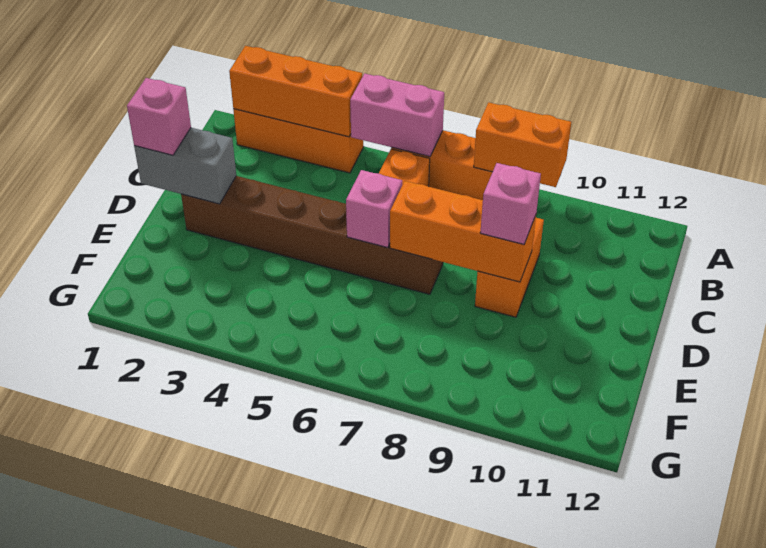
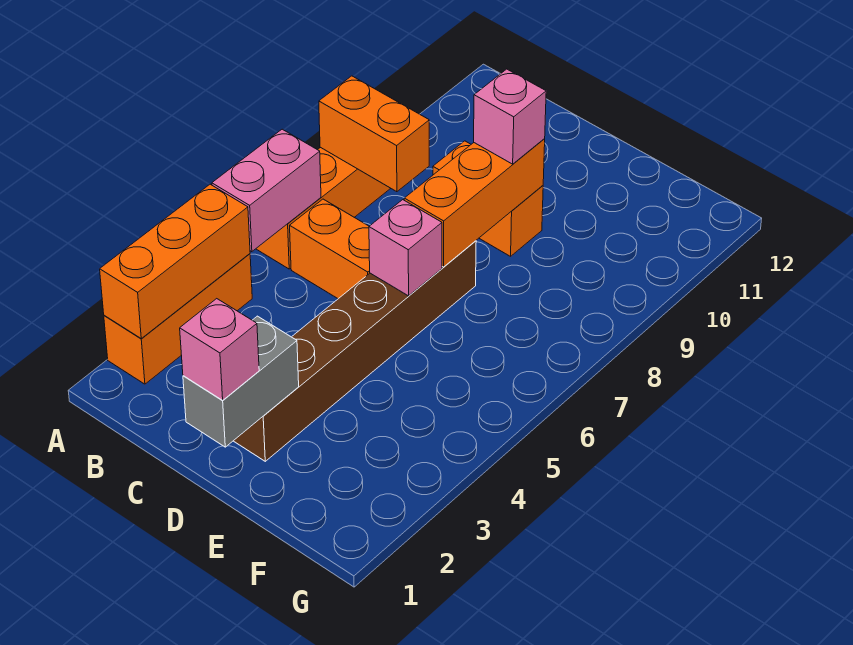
orange 1x2 brick [474,102,571,187] -> orange 1x2 brick turned to [319,76,429,192]

